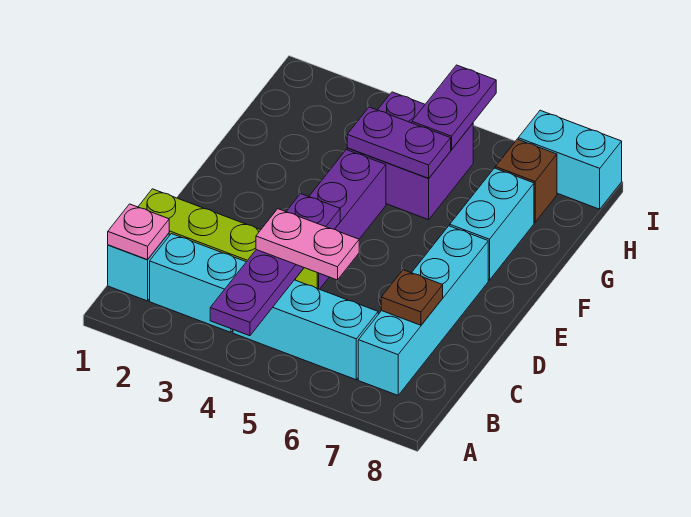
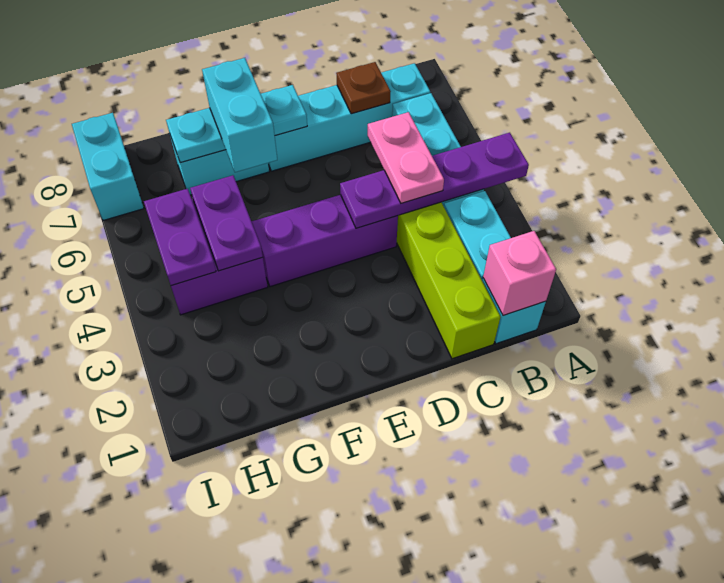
pink 1x1 plate [108,204,169,260] -> pink 1x1 brick [483,231,556,316]
none -> cyan 1x3 plate [166,85,307,163]
none -> cyan 1x2 brick [202,58,277,172]
purple 1x2 plate [412,65,496,149] -> purple 1x2 plate turned to [144,189,216,286]
brown 1x1 brick [495,139,557,222] -> none

